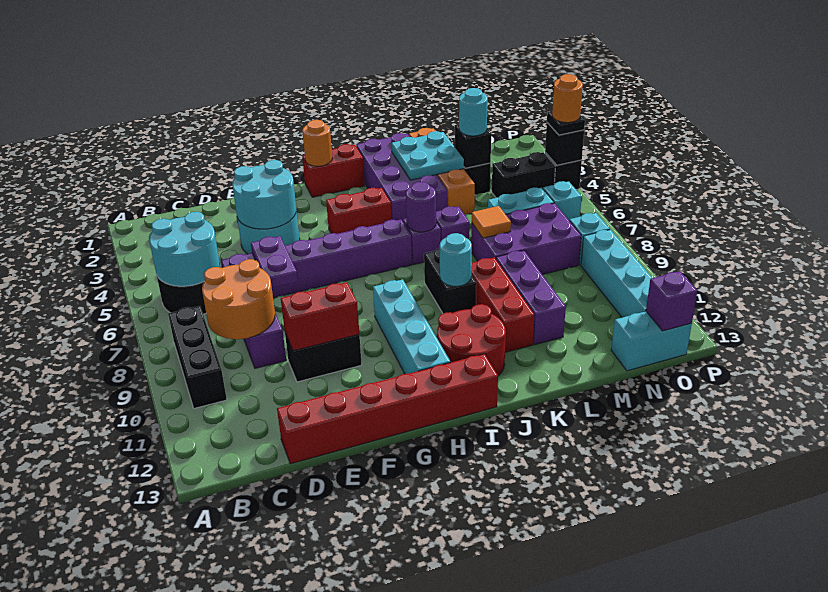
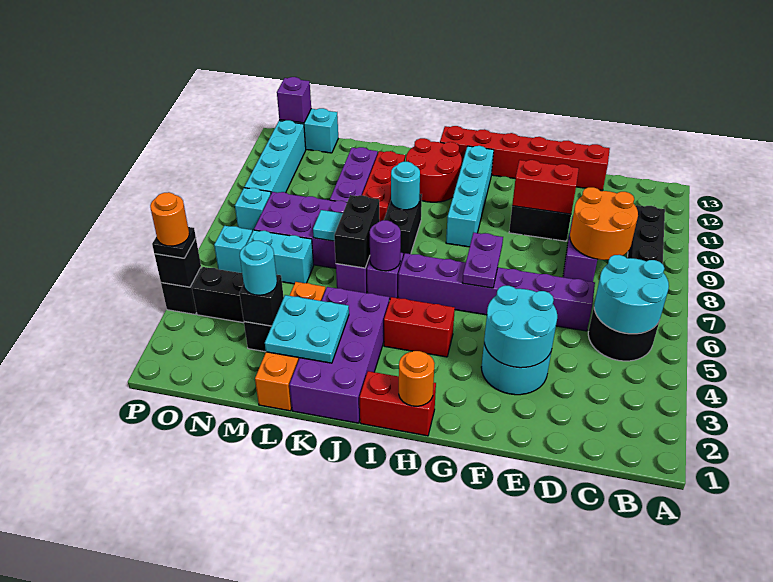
purple 1x2 plate [251,236,298,288] -> purple 1x2 plate moved to [462,233,503,288]
none -> black 1x2 brick [334,195,380,268]
orange 1x1 tile [472,206,511,238] -> cyan 1x1 tile [313,210,343,241]

